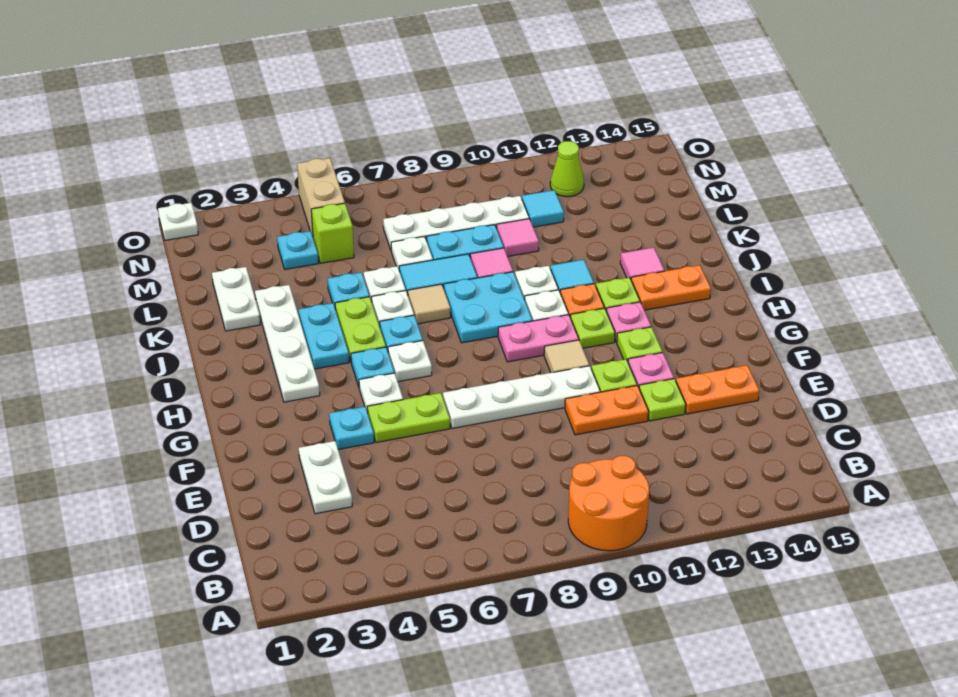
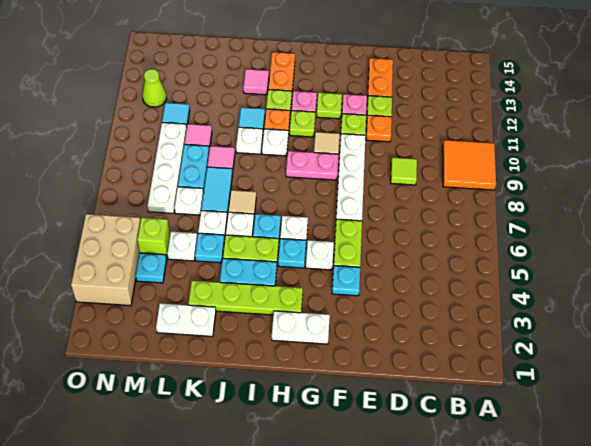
orange 2x2 round brick [568,456,649,551] -> orange 2x2 tile [443,140,496,190]
white 1x2 plate [299,441,352,514] -> white 1x2 plate moved to [272,311,330,344]
none -> lime 1x1 tile [391,157,417,185]
orange 1x2 plate [565,385,649,435] -> orange 1x1 plate [366,115,392,142]
white 1x4 plate [255,285,320,402] -> lime 1x4 plate [188,281,303,315]
pink 1x2 plate [498,315,579,362] -> pink 1x2 plate turned to [286,151,339,180]
cyan 2x2 plate [444,272,532,343] -> none
tan 1x2 brick [297,158,345,236] -> tan 2x3 brick [71,214,141,306]
white 1x1 plate [158,203,198,240] -> white 1x1 plate moved to [167,232,197,261]

